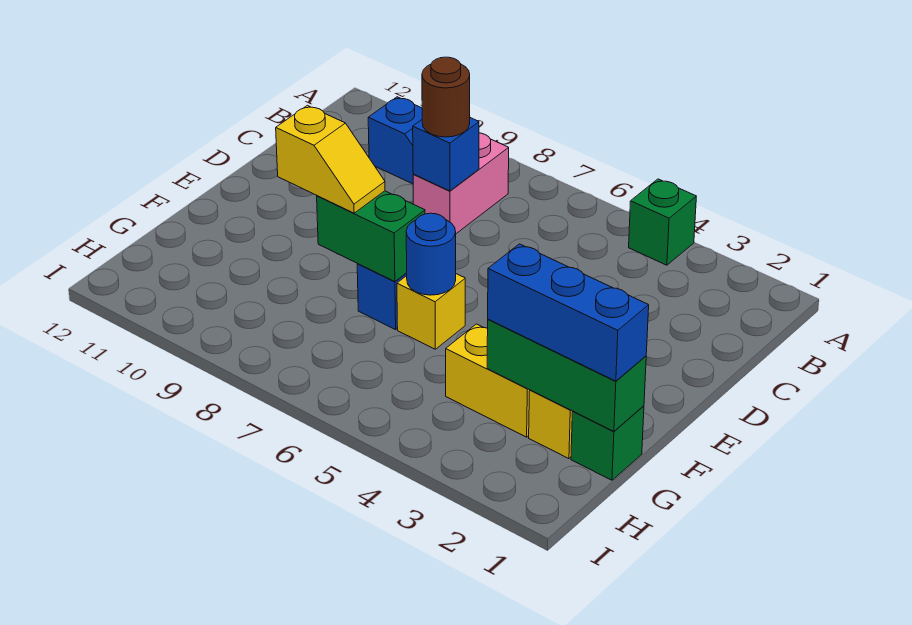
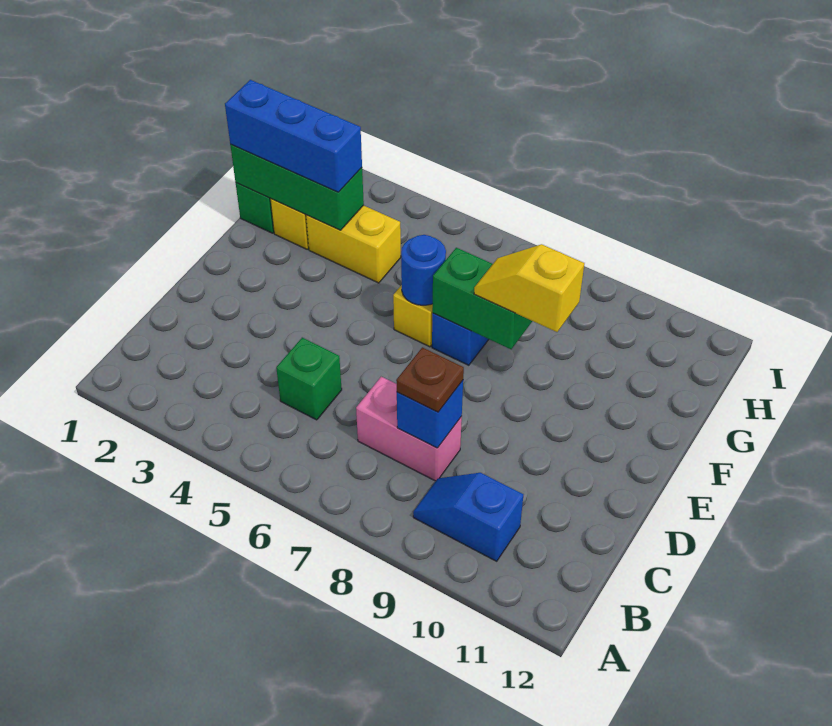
green 1x1 brick [629,179,696,265] -> green 1x1 brick moved to [276,338,342,420]
pink 1x2 brick [413,133,509,234] -> pink 1x2 brick turned to [356,377,462,481]
brown 1x1 round brick [422,57,470,137] -> brown 1x1 plate [396,347,464,412]

